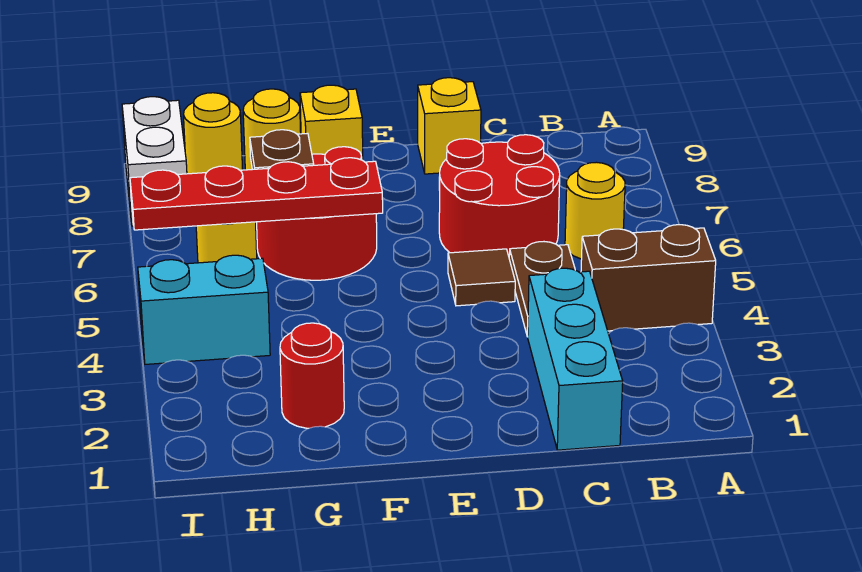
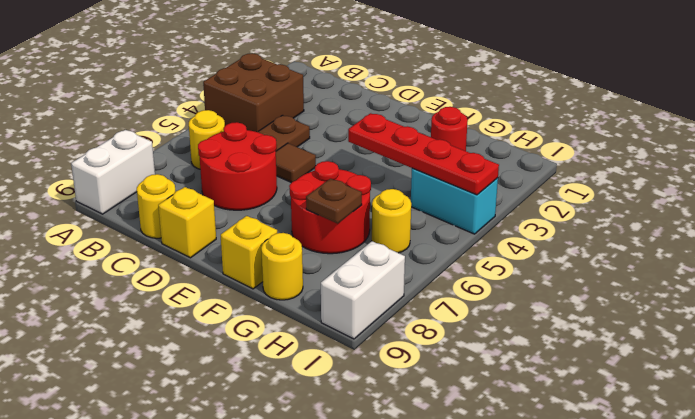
brown 1x2 brick [581,225,716,331] -> brown 2x2 brick [203,53,304,132]
none -> white 1x2 brick [71,130,155,214]
cyan 1x3 brick [528,268,623,450] -> none
red 1x4 plate [130,158,383,230] -> red 1x4 plate moved to [348,113,499,195]
yellow 1x1 round brick [183,93,243,174] -> yellow 1x1 round brick moved to [137,174,176,238]

